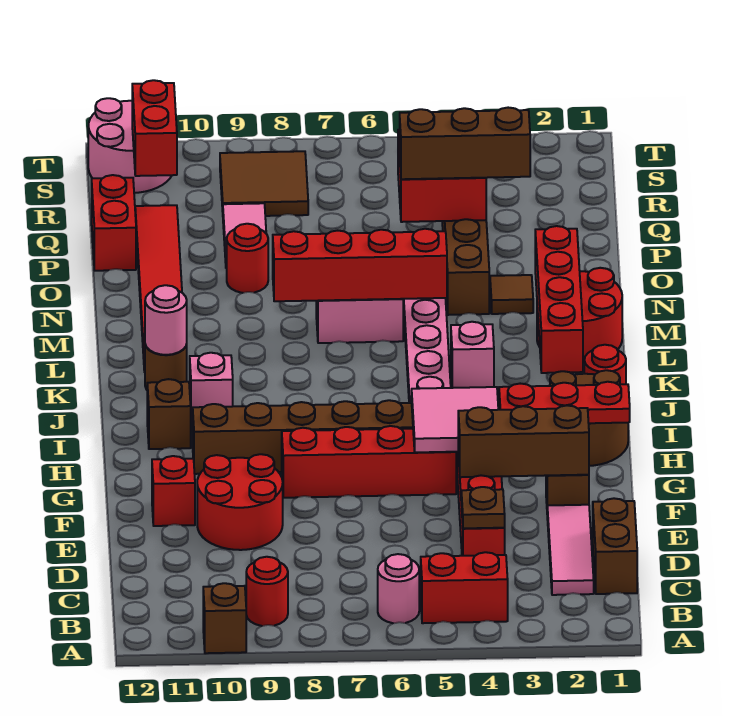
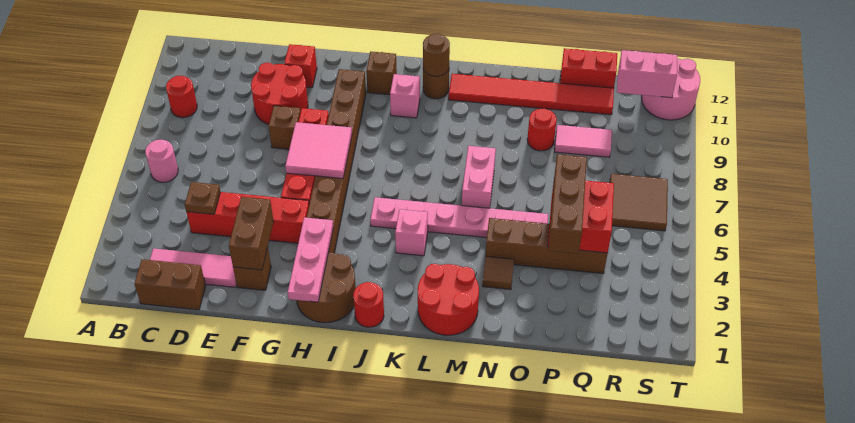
brown 1x1 brick [203,583,246,653] -> brown 1x1 brick moved to [269,106,301,149]
red 1x2 brick [421,552,508,623] -> none
brown 1x3 brick [458,405,589,477] -> brown 1x2 brick [229,197,274,270]
pink 2x2 tile [412,387,498,452] -> pink 2x2 tile moved to [285,122,352,179]
red 1x3 plate [499,382,630,423] -> pink 1x3 plate [288,217,333,302]
red 1x4 brick [535,226,583,373] -> none
pink 1x1 round brick [145,285,187,355] -> brown 1x1 round brick [423,34,450,76]
red 1x4 brick [273,229,447,301] -> none
brown 2x2 tile [220,151,308,216] -> brown 2x2 tile moved to [610,174,668,231]
red 1x2 brick [132,80,177,176] -> pink 1x2 brick [617,50,677,98]

